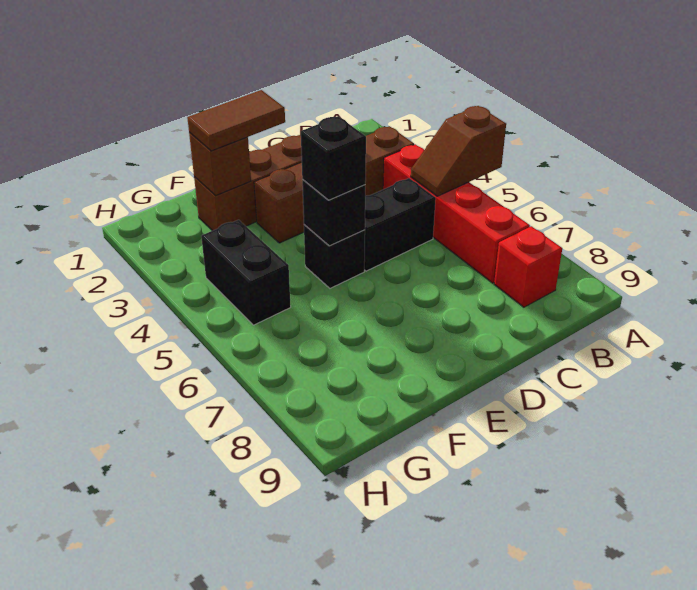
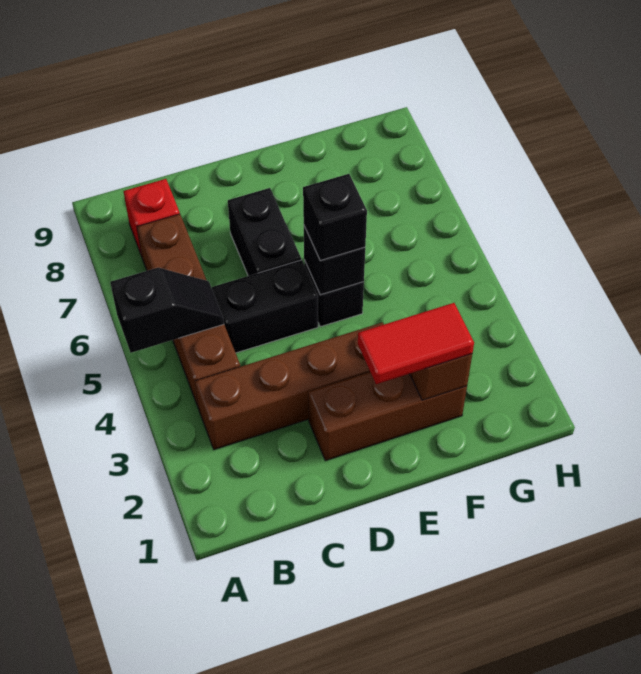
brown 1x2 slope [411,106,506,196] -> black 1x2 slope [110,268,224,353]
red 1x4 brick [383,144,530,283] -> brown 1x4 brick [137,214,240,409]
brown 1x2 tile [187,90,285,151] -> red 1x2 tile [358,303,474,384]
black 1x2 brick [201,220,291,325] -> black 1x2 brick moved to [228,188,301,276]

